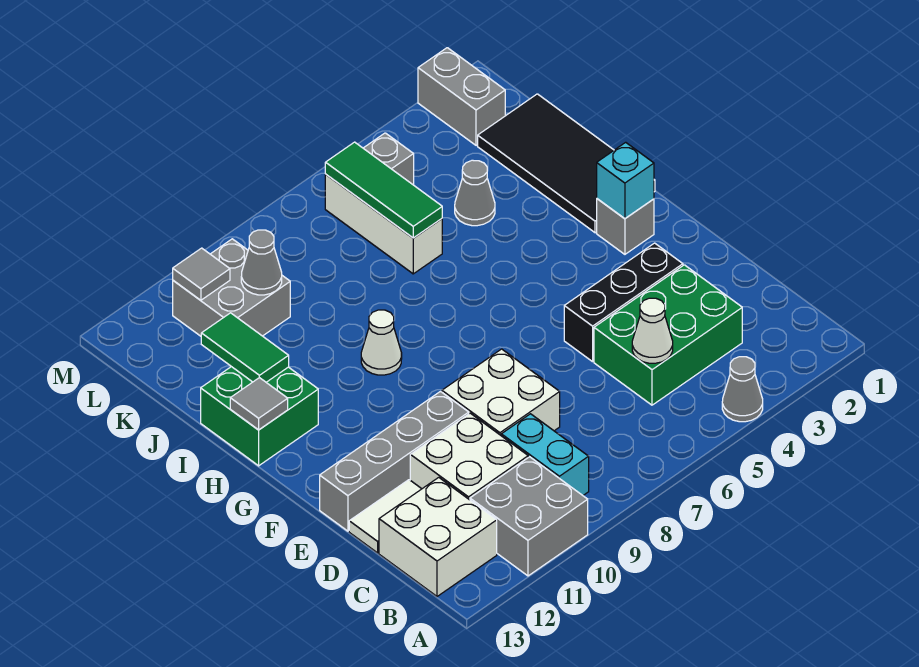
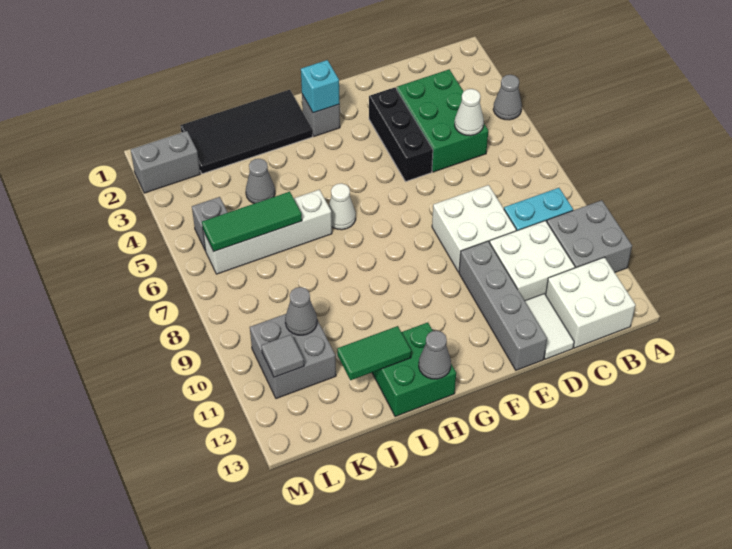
white 1x1 cone [361,310,402,375] -> white 1x1 cone moved to [328,183,356,230]
grey 1x1 tile [230,378,288,430] -> grey 1x1 cone [419,331,451,379]
white 1x3 brick [325,174,442,274] -> white 1x4 brick [203,190,332,274]

